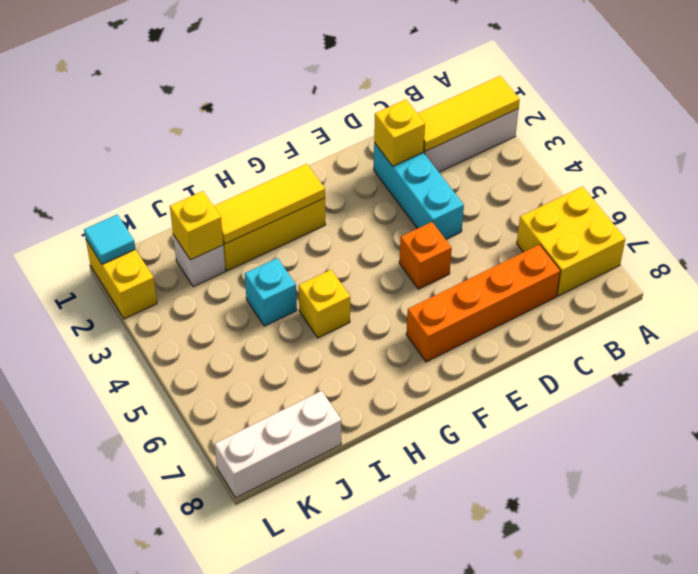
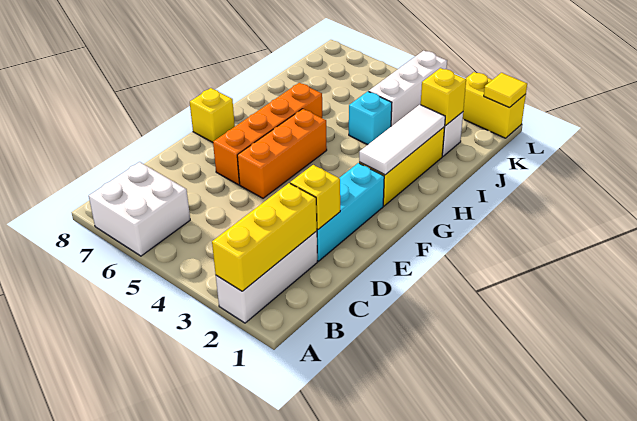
yellow 1x3 tile [417,76,520,152] -> yellow 1x3 brick [212,183,317,291]
yellow 2x2 brick [517,187,625,296] -> white 2x2 brick [89,162,190,256]
orange 1x4 brick [406,244,560,362] -> orange 1x4 brick moved to [213,83,322,185]
cyan 1x3 brick [374,143,464,239] -> cyan 1x3 brick turned to [317,163,384,261]
orange 1x1 brick [399,222,452,289] -> orange 1x3 brick [237,109,327,198]
yellow 1x3 tile [214,164,325,244] -> white 1x3 tile [359,105,445,175]
yellow 1x1 brick [299,270,350,338] -> yellow 1x1 brick moved to [190,88,235,142]
white 1x3 brick [214,391,341,498] -> white 1x3 brick moved to [369,51,447,126]
cyan 1x1 tile [84,214,135,264] -> yellow 1x1 tile [484,73,527,108]

